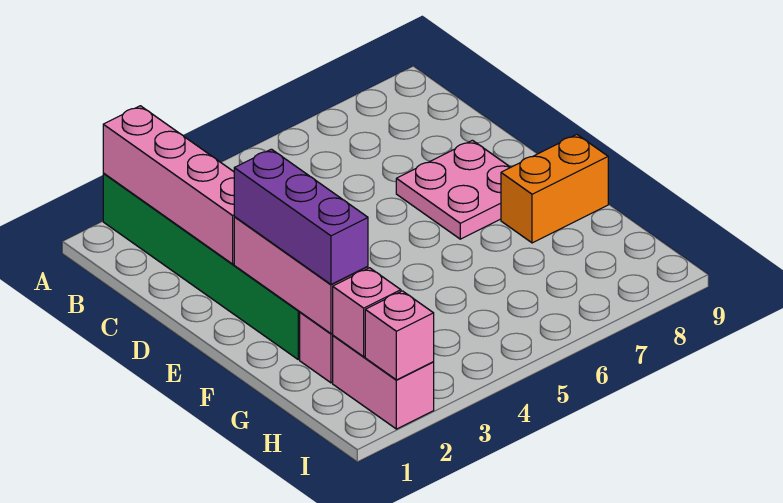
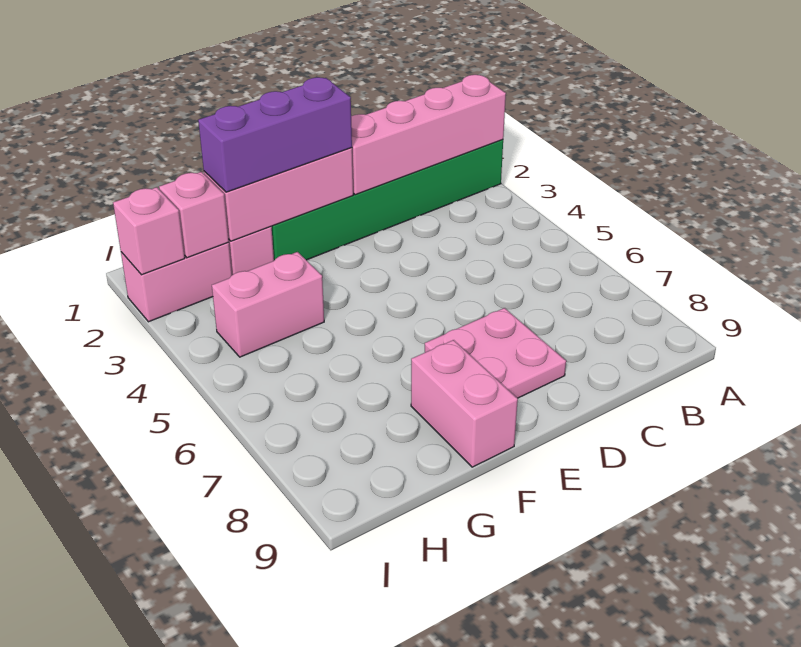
orange 1x2 brick [501,135,608,243] -> pink 1x2 brick [411,340,518,467]
none -> pink 1x2 brick [212,252,324,357]

